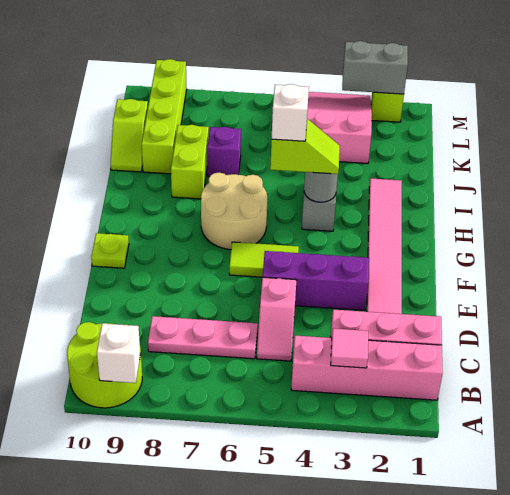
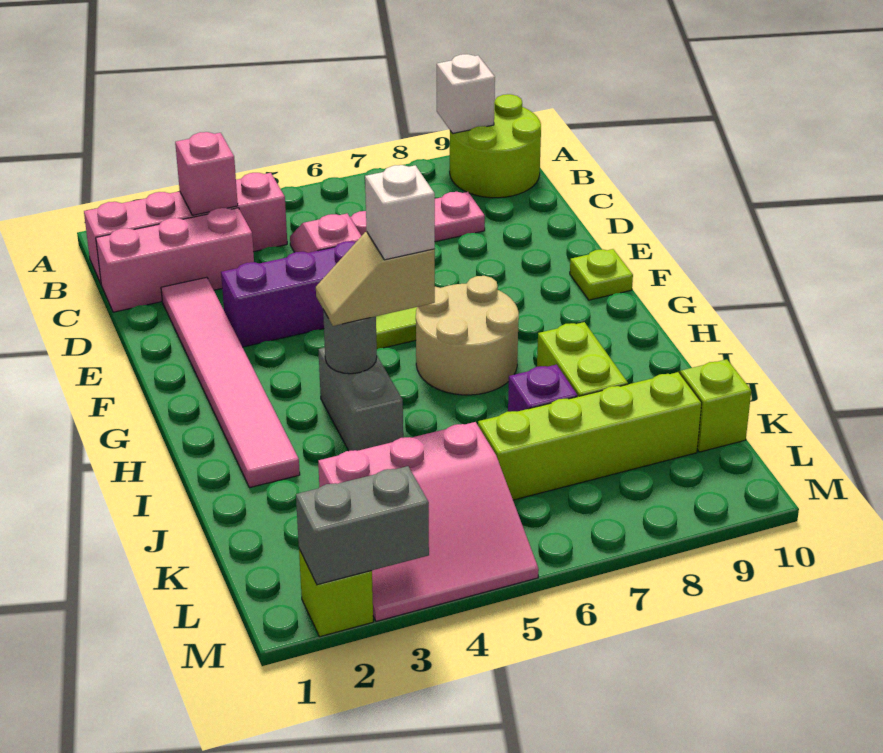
pink 1x1 tile [331,329,368,368] -> pink 1x1 brick [175,132,238,215]
lime 1x2 slope [270,119,340,174] -> tan 1x2 slope [316,232,435,326]
lime 1x4 brick [142,59,187,174] -> lime 1x4 brick turned to [478,372,702,500]

